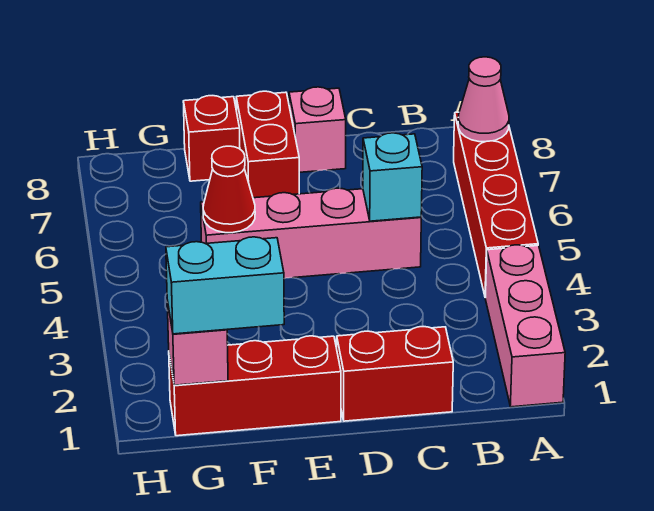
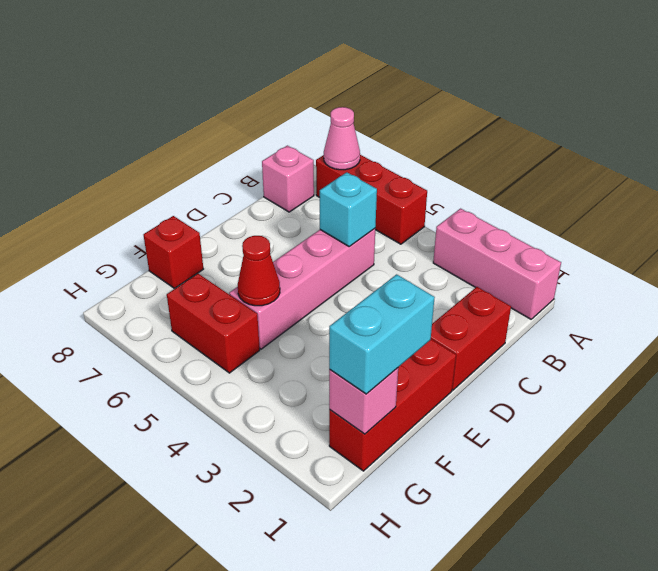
red 1x4 brick [454,112,538,298] -> red 1x3 brick [316,155,427,244]
pink 1x1 brick [289,87,346,172] -> pink 1x1 brick moved to [262,146,314,212]
red 1x2 brick [236,91,299,198] -> red 1x2 brick moved to [167,274,260,373]

